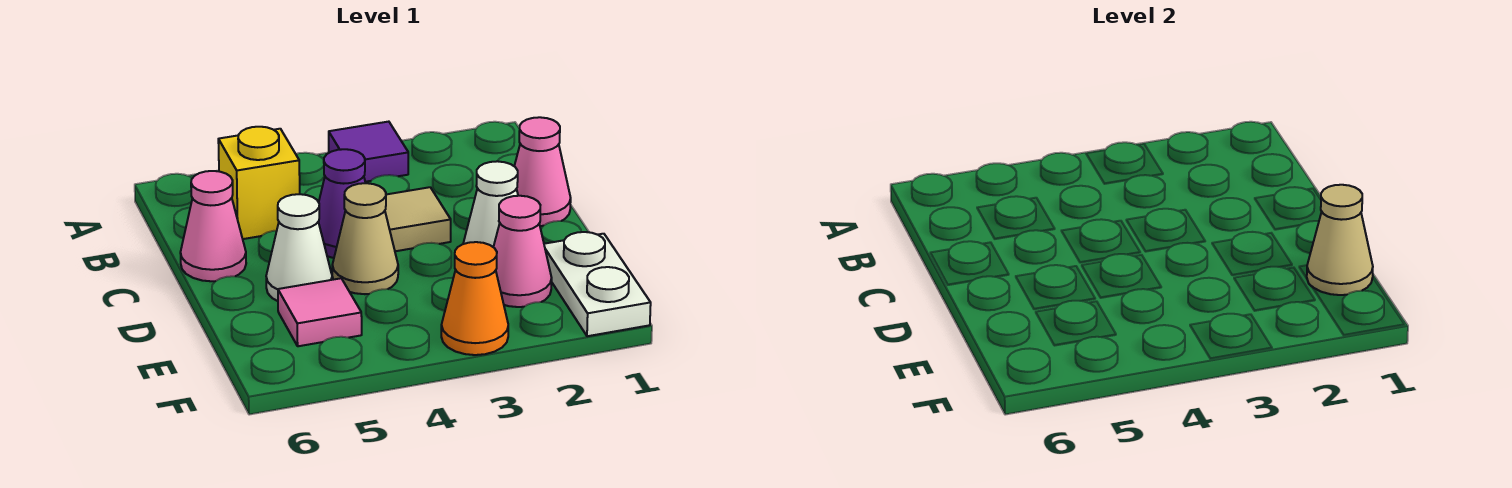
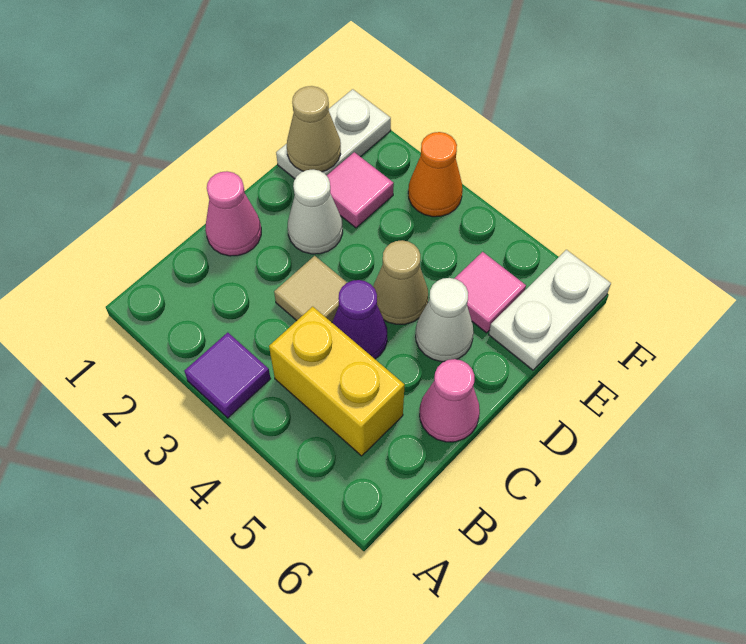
yellow 1x1 brick [218,127,300,239] -> yellow 1x2 brick [269,307,405,456]
pink 1x1 cone [494,196,552,307] -> pink 1x1 tile [327,152,394,228]
none -> white 1x2 plate [489,250,611,370]

